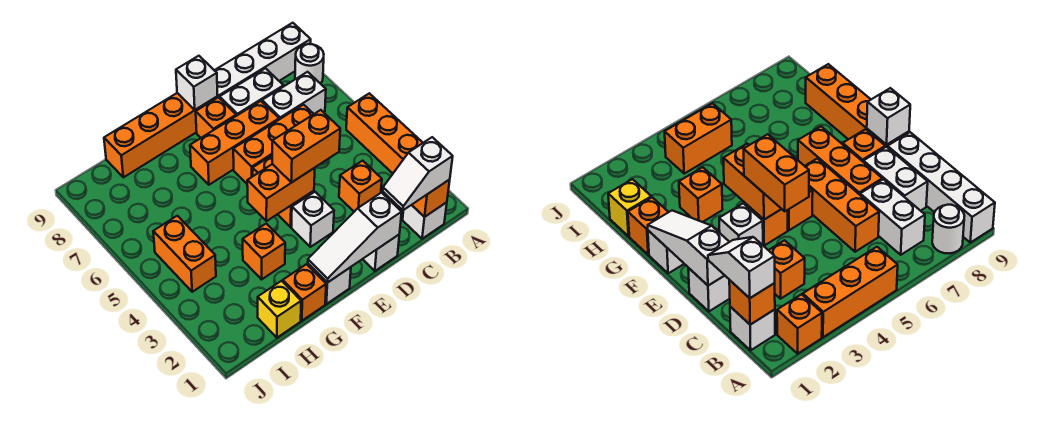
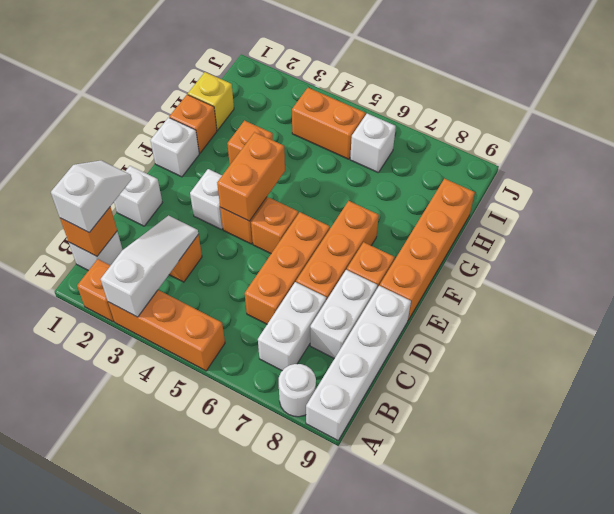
white 1x3 slope [308,193,402,283] -> white 1x3 slope moved to [101,216,198,317]
orange 1x2 brick [272,110,340,182] -> none
white 1x1 brick [176,56,218,110] -> white 1x1 brick moved to [350,114,396,172]

